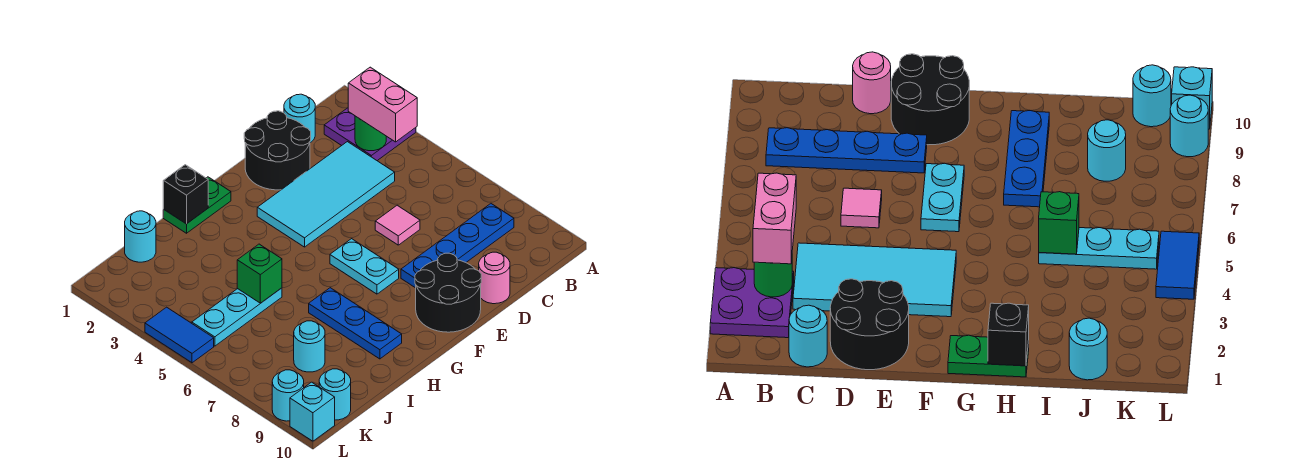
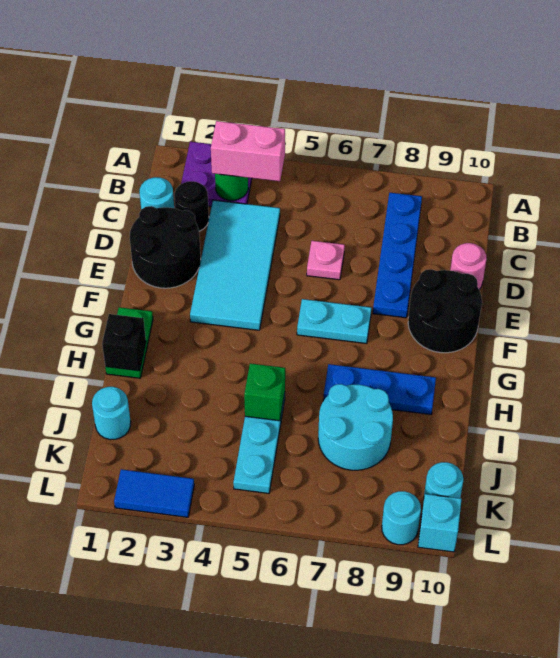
none -> black 1x1 round brick [174,181,209,231]
pink 1x1 tile [375,205,420,245] -> pink 1x1 plate [307,241,345,280]
cyan 1x1 round brick [294,321,325,372] -> cyan 2x2 round brick [318,384,393,470]
blue 1x2 tile [145,307,214,363] -> blue 1x2 tile moved to [114,469,194,517]

